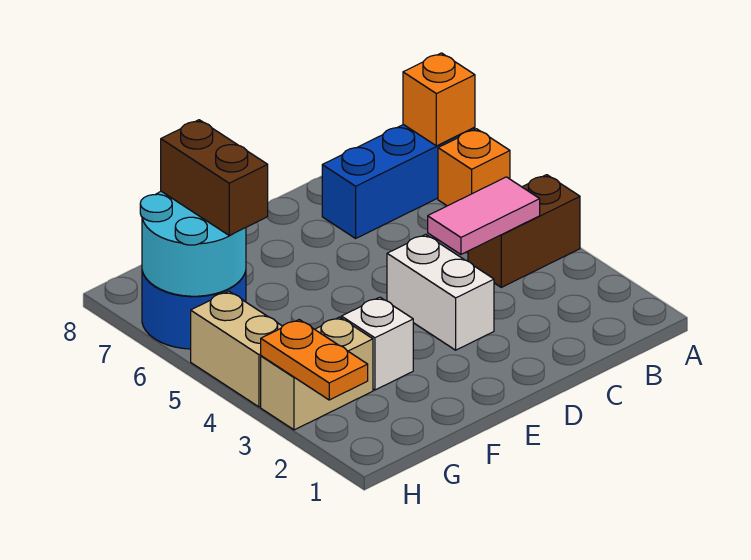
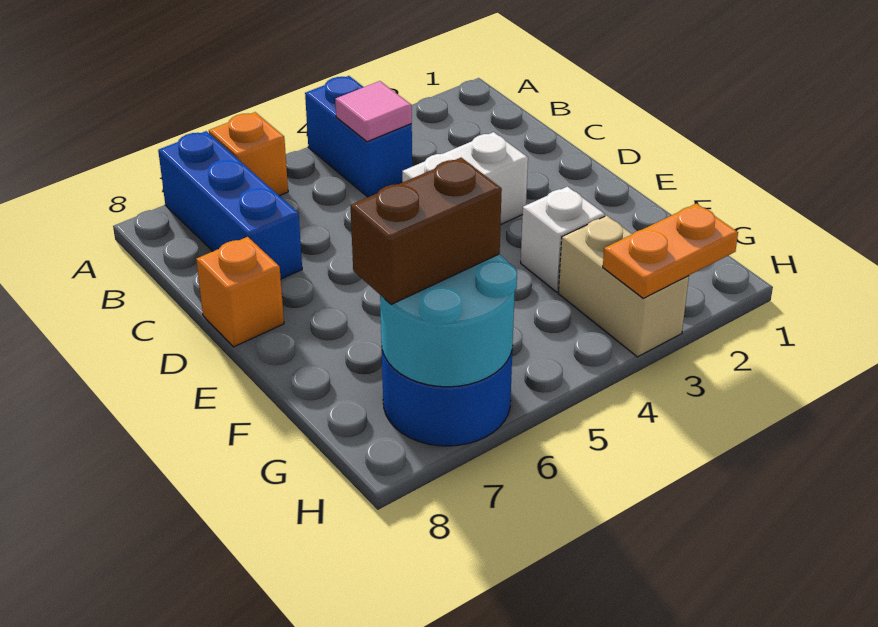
brown 1x2 brick [468,175,580,287] -> blue 1x2 brick [305,76,412,197]
orange 1x1 brick [403,53,475,146] -> orange 1x1 brick moved to [196,237,284,347]
pink 1x2 tile [428,177,540,254] -> pink 1x1 tile [335,81,412,142]
tan 1x2 brick [191,291,282,407] -> none

